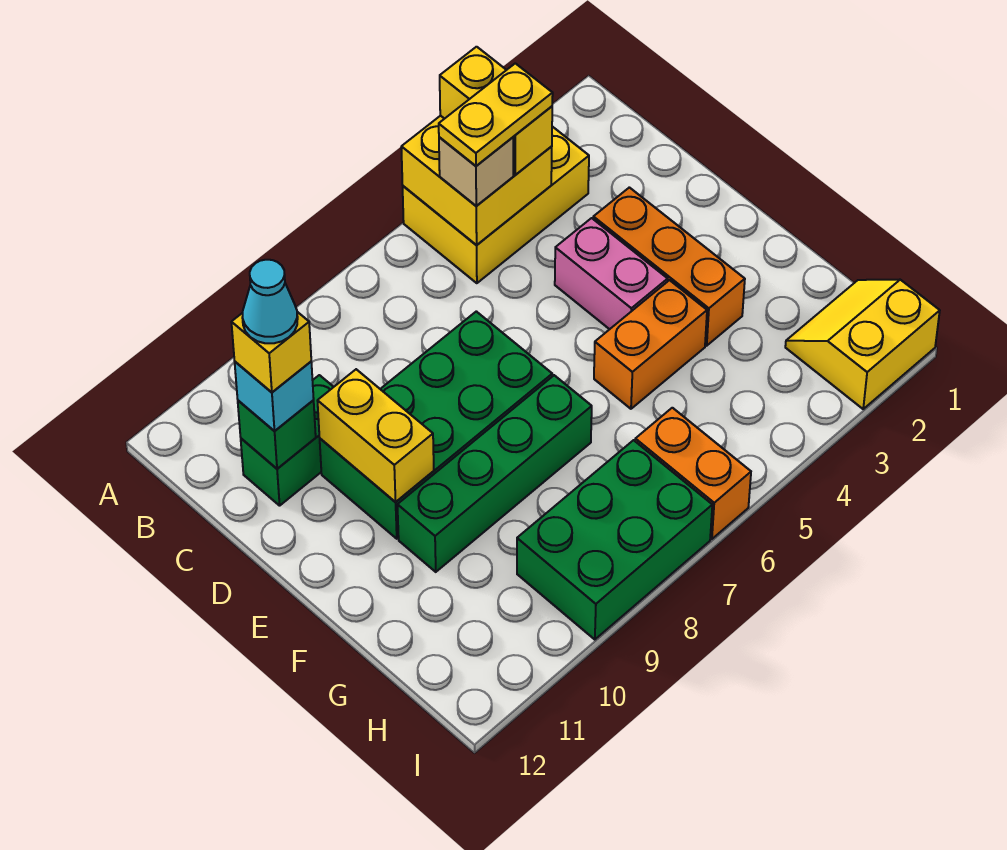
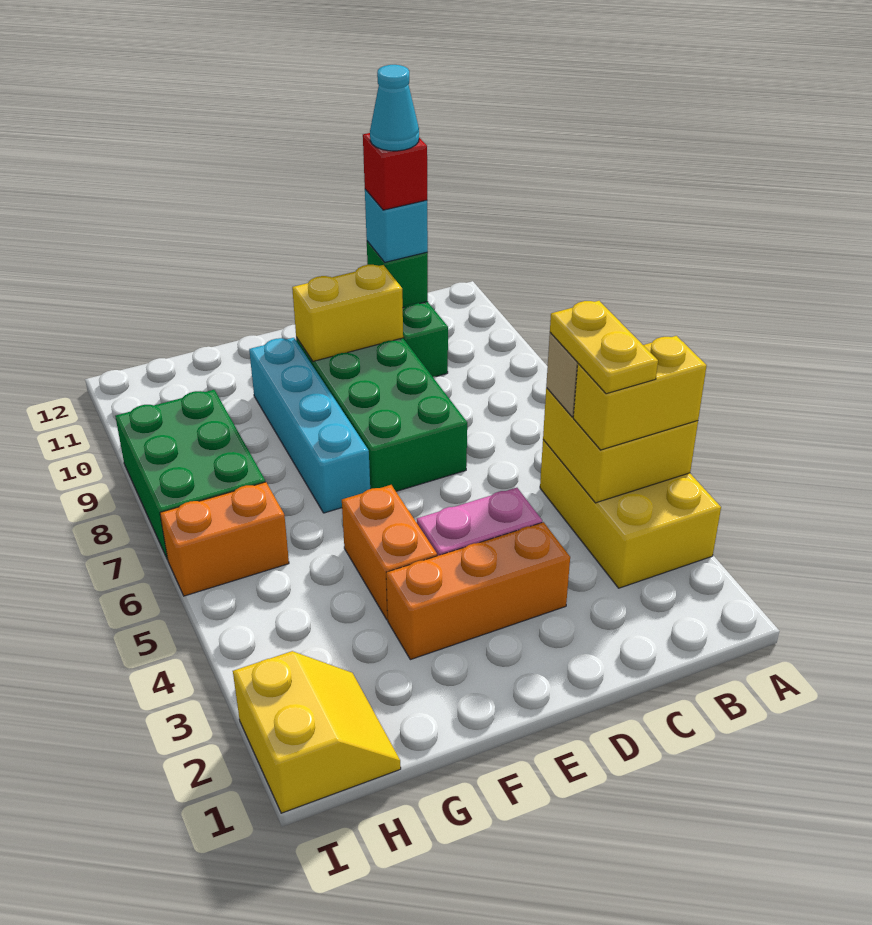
yellow 1x1 brick [231,312,311,392] -> red 1x1 brick [363,133,427,210]
green 1x4 brick [398,375,592,572] -> cyan 1x4 brick [249,338,370,513]

